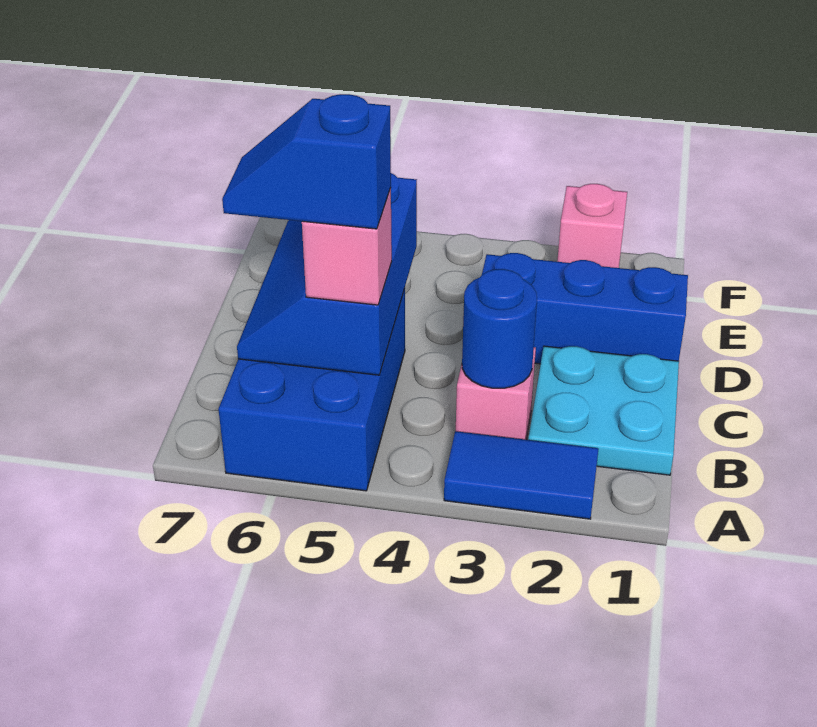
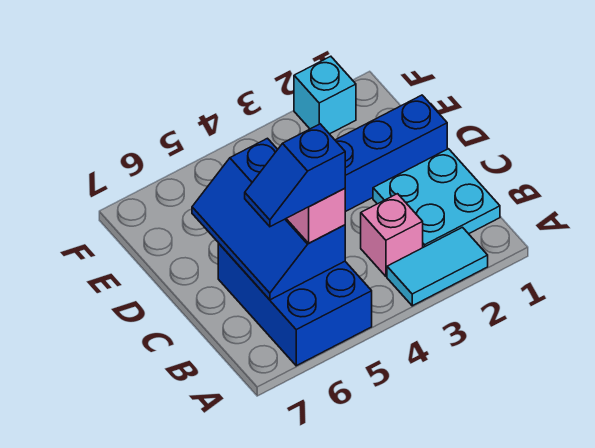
blue 1x2 tile [444,431,598,519] -> cyan 1x2 tile [387,227,488,306]
blue 1x1 round brick [462,269,537,388] -> none
pink 1x1 brick [557,184,627,268] -> cyan 1x1 brick [294,56,356,134]

